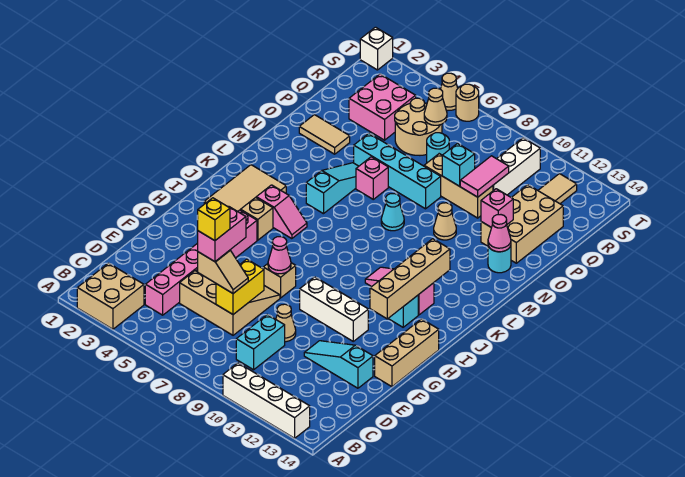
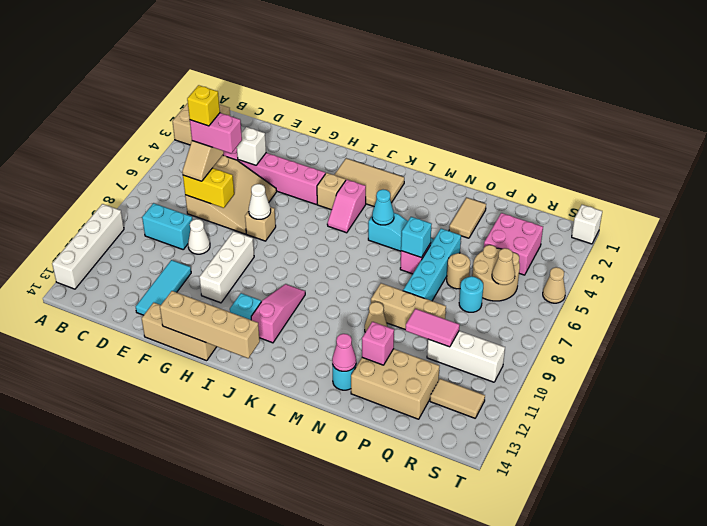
none -> white 1x1 brick [237,127,266,165]
tan 1x1 cone [276,304,296,342] -> white 1x1 cone [188,219,210,254]
cyan 1x3 slope [304,341,373,388] -> cyan 1x3 tile [136,260,191,315]
pink 1x1 cone [268,237,291,274] -> white 1x1 cone [249,184,271,219]
tan 1x4 brick [370,239,450,319] -> tan 1x4 brick moved to [160,291,260,358]
cyan 1x1 cone [381,194,404,231] -> cyan 1x1 cone moved to [372,190,394,225]
tan 1x3 brick [424,154,493,218] -> tan 1x3 brick turned to [371,283,446,329]
cyan 1x1 brick [442,144,475,186] -> cyan 1x1 brick moved to [401,217,432,258]
tan 1x1 round brick [456,84,479,121] -> tan 1x1 round brick moved to [447,253,470,289]

